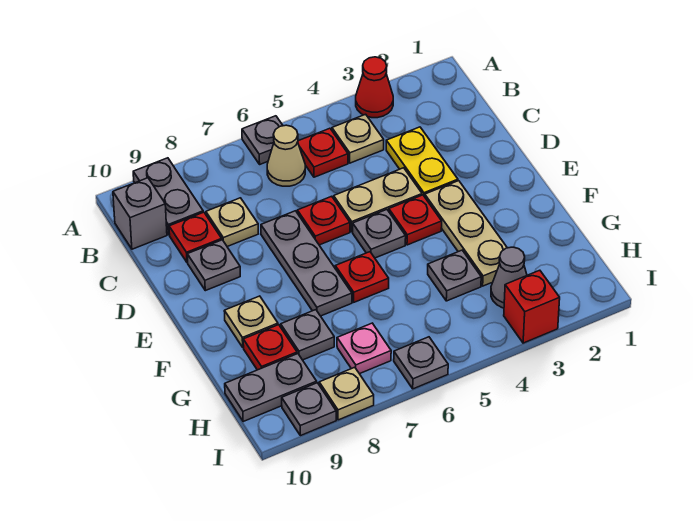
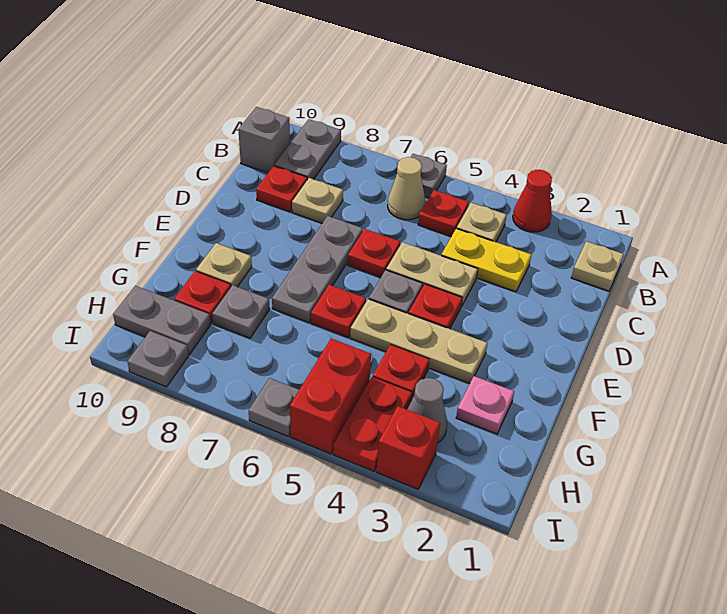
yellow 1x2 plate [386,127,458,197] -> yellow 1x2 plate turned to [441,228,531,292]
grey 1x1 plate [187,240,240,291] -> none
tan 1x3 plate [425,181,507,286] -> tan 1x3 plate turned to [350,299,488,383]
grey 1x1 plate [428,250,481,301] -> red 1x1 plate [373,345,429,401]
none -> red 1x2 plate [333,377,412,471]
none -> red 1x2 brick [290,339,371,454]
pink 1x1 plate [337,323,391,374] -> pink 1x1 plate moved to [456,376,514,434]
tan 1x1 plate [319,367,374,420] -> tan 1x1 plate moved to [571,241,624,291]

